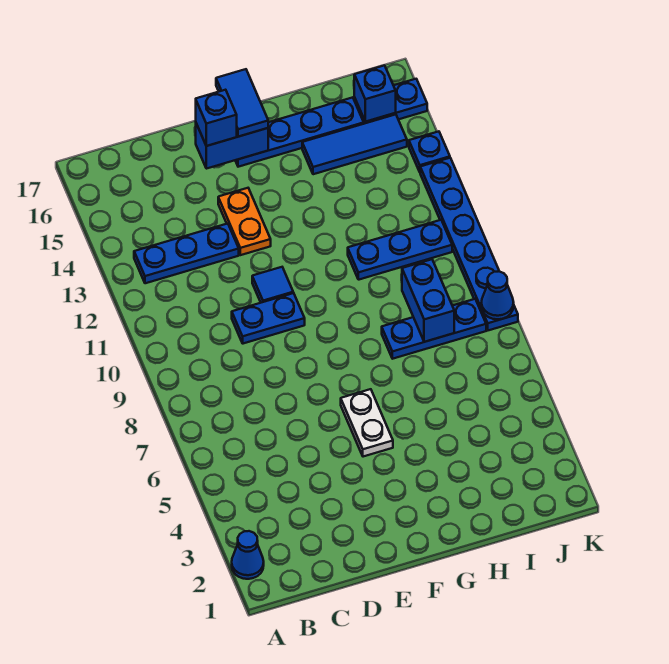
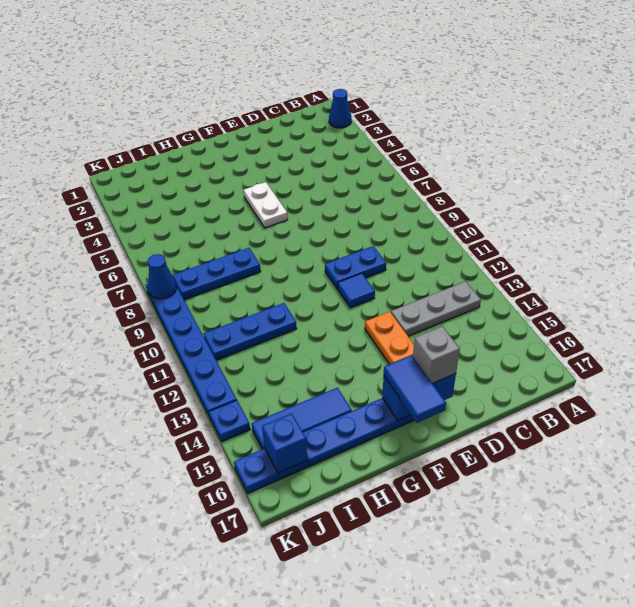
blue 1x3 plate [134,224,239,283] -> grey 1x3 plate [391,281,481,336]
blue 1x1 brick [196,90,237,146] -> grey 1x1 brick [413,326,460,383]
blue 1x2 brick [402,259,454,342] -> none

